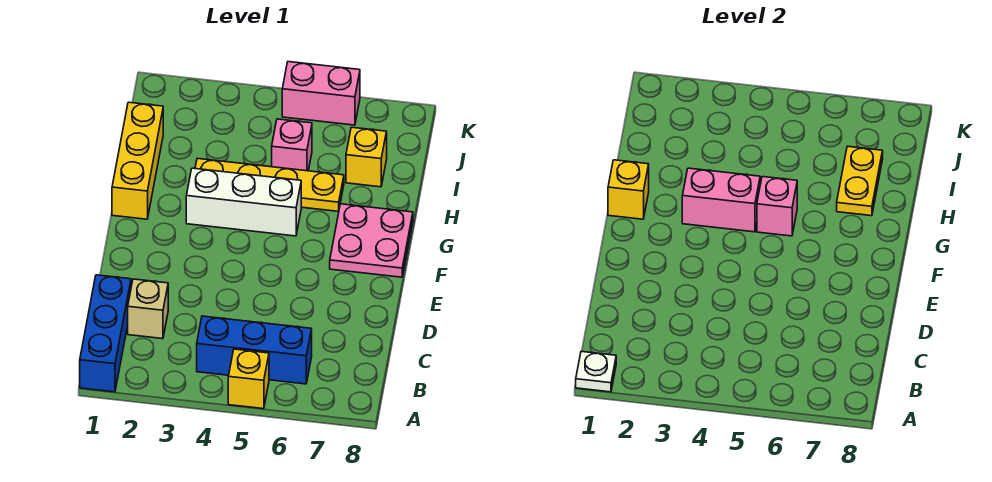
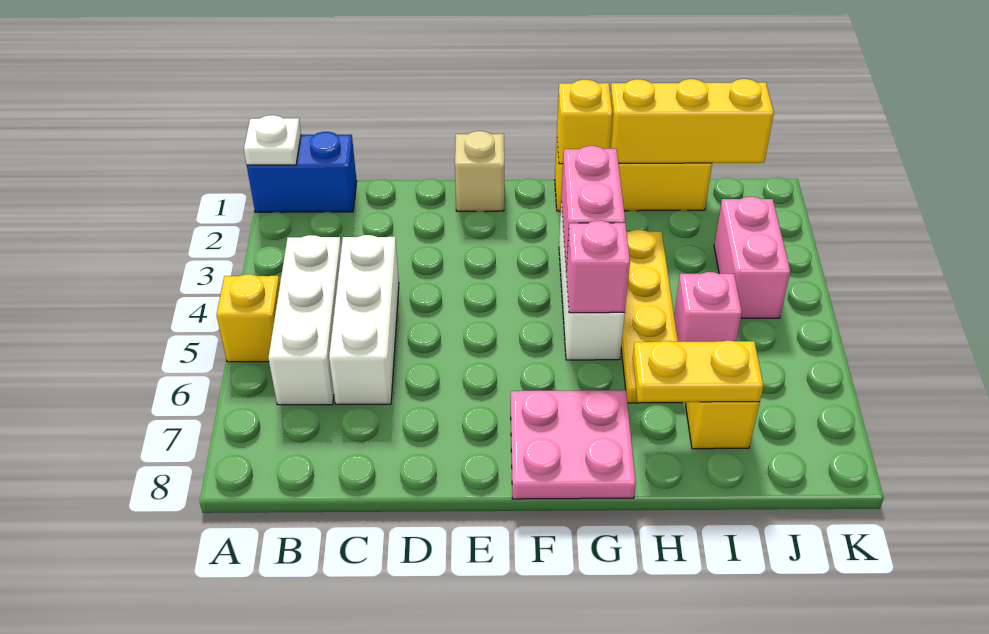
blue 1x3 brick [80,275,131,392] -> blue 1x2 brick [247,132,357,212]
blue 1x3 brick [197,316,312,384] -> white 1x3 brick [268,235,341,405]
tan 1x1 brick [128,279,168,339] -> tan 1x1 brick moved to [455,131,504,211]
none -> white 1x3 brick [329,235,399,404]
none -> yellow 1x3 brick [610,79,774,163]
pink 1x2 brick [282,62,360,125] -> pink 1x2 brick moved to [714,197,790,318]

